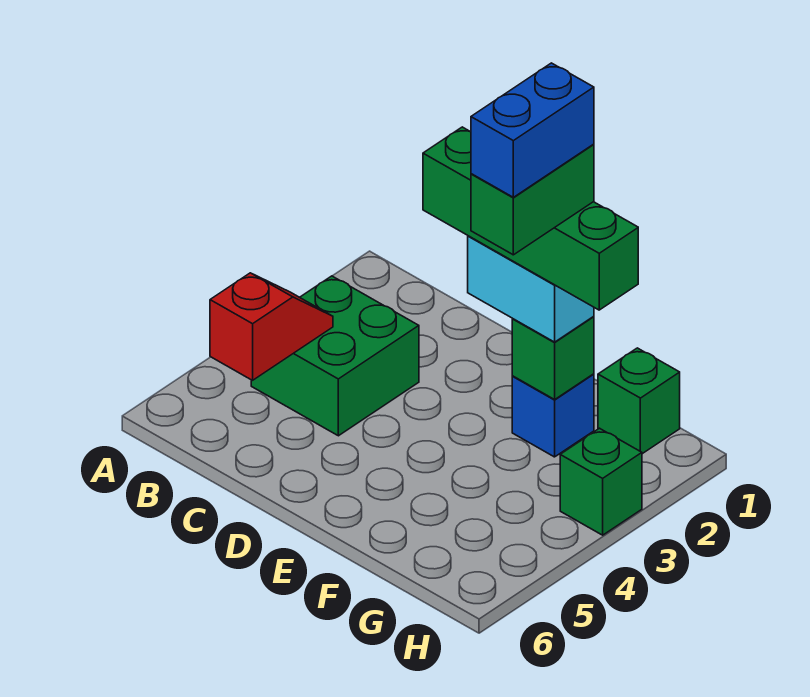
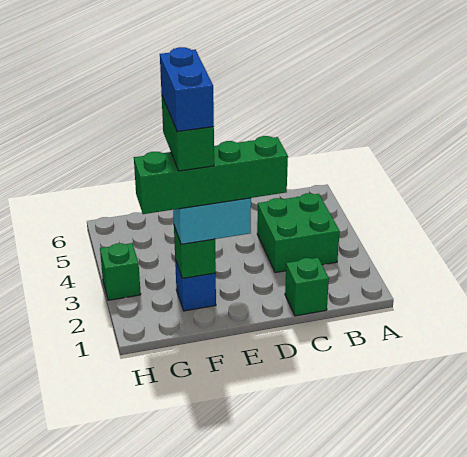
red 1x2 slope [210,273,333,380] -> none
green 1x1 brick [598,348,680,454] -> green 1x1 brick moved to [285,258,329,316]

